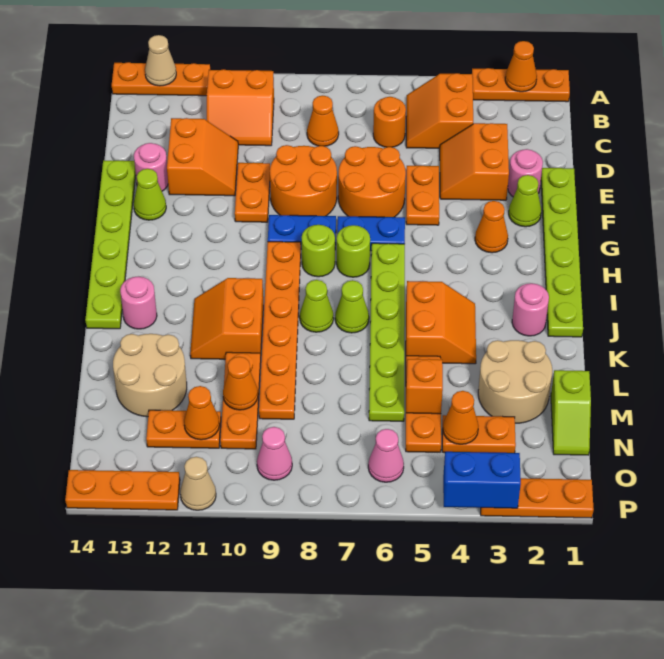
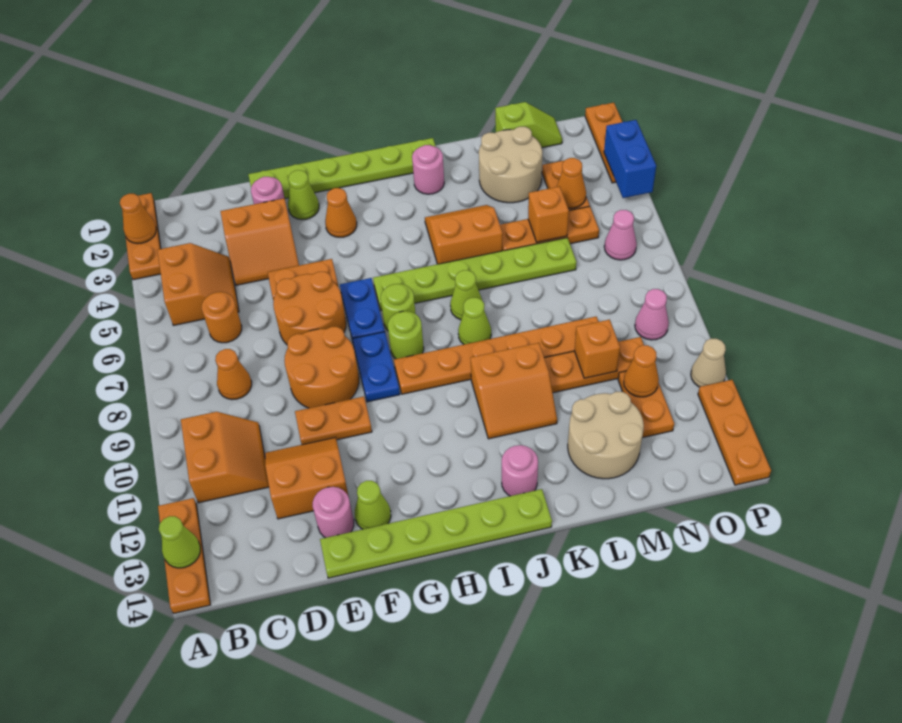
tan 1x1 cone [145,35,176,86] -> lime 1x1 cone [159,516,200,568]
orange 2x2 slope [406,73,473,148] -> orange 2x2 slope turned to [157,243,239,325]
orange 1x1 cone [223,357,258,410] -> orange 1x1 brick [575,320,620,378]

